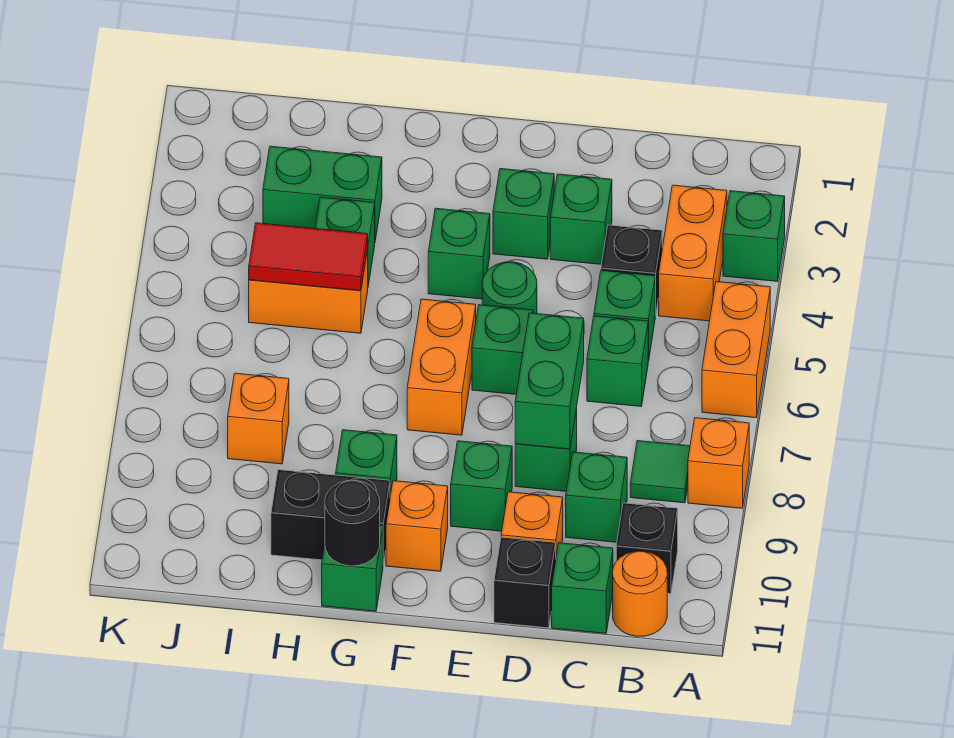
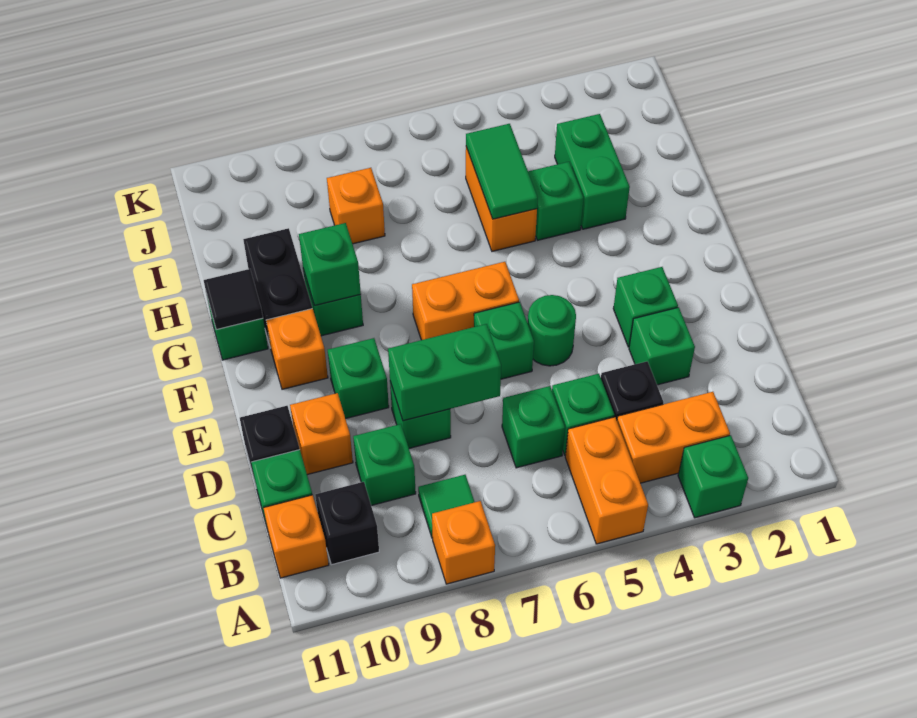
orange 1x2 brick [702,282,770,418] -> orange 1x2 brick turned to [565,417,648,544]
orange 1x1 round brick [613,551,667,636] -> orange 1x1 brick [264,495,329,578]
green 1x1 brick [428,208,490,299] -> green 1x1 brick moved to [299,223,361,306]
black 1x1 round brick [325,480,380,566] -> black 1x1 tile [204,269,263,330]
red 1x2 tile [249,223,368,291] -> green 1x2 tile [466,124,538,219]

